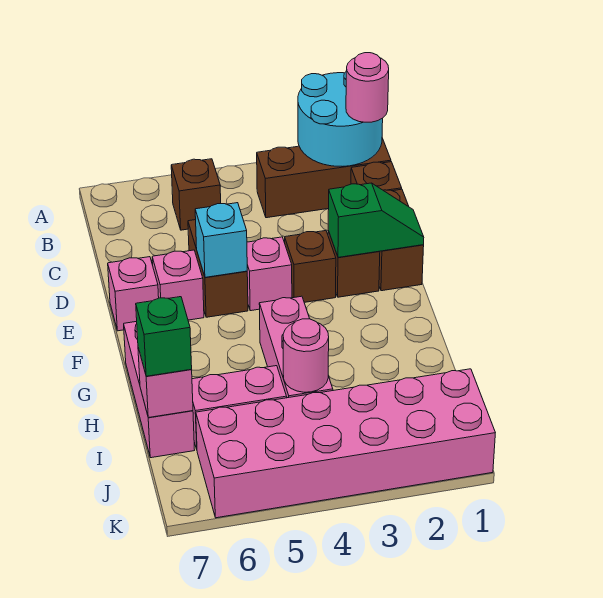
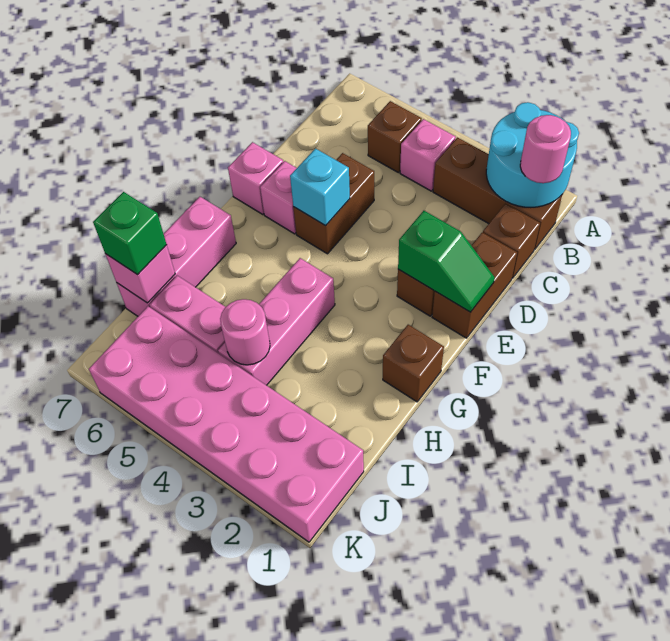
brown 1x1 brick [285,231,336,302] -> brown 1x1 brick moved to [383,325,444,402]
pink 1x1 brick [247,237,292,311] -> pink 1x1 brick moved to [400,119,456,191]

